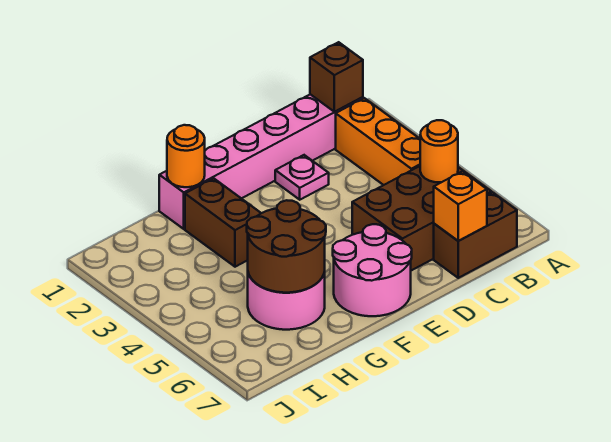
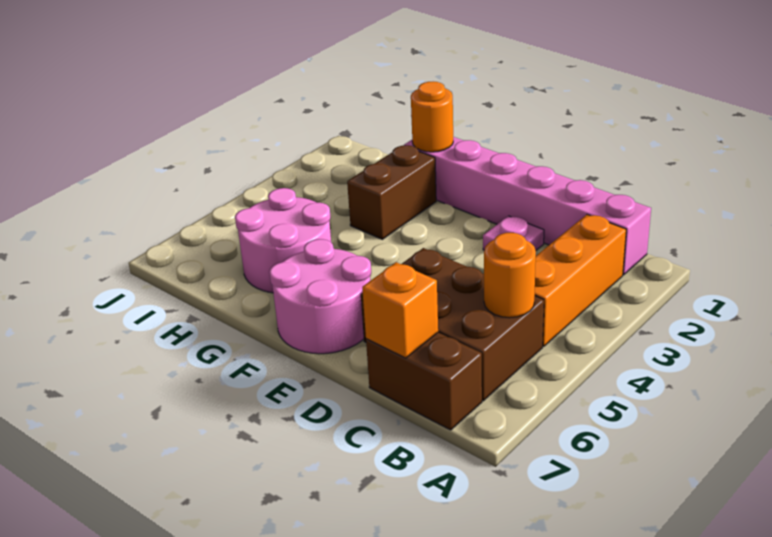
brown 1x1 brick [310,42,363,112] -> none
brown 2x2 round brick [247,200,326,293] -> none

